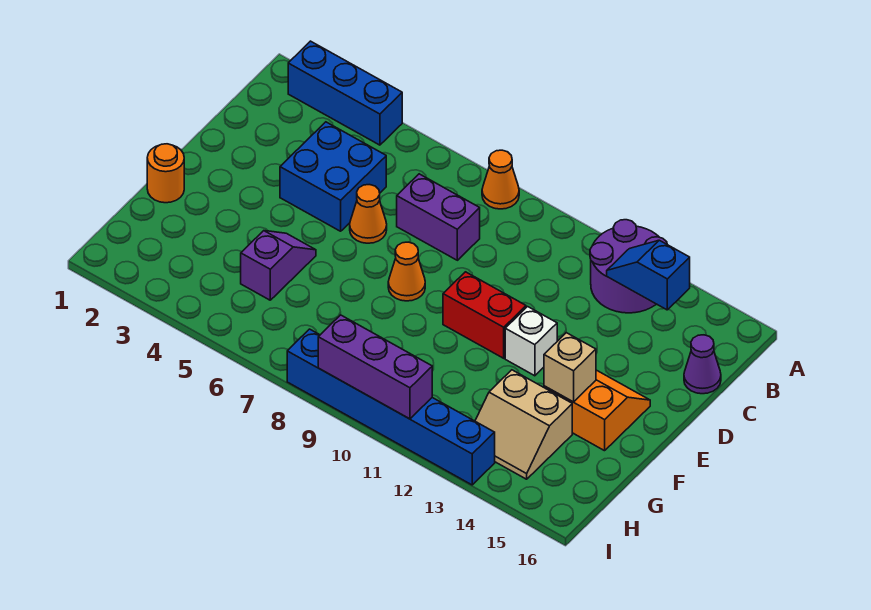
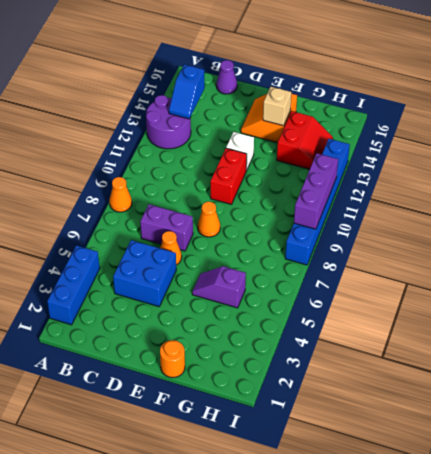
purple 1x2 brick [397,174,480,260] -> purple 1x2 brick turned to [140,204,193,251]
tan 2x2 slope [475,370,572,479] -> red 2x2 slope [277,111,333,169]

